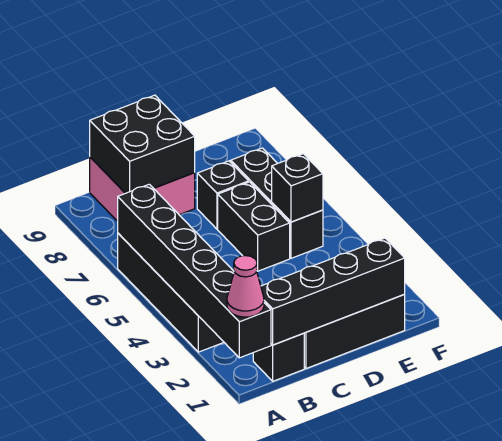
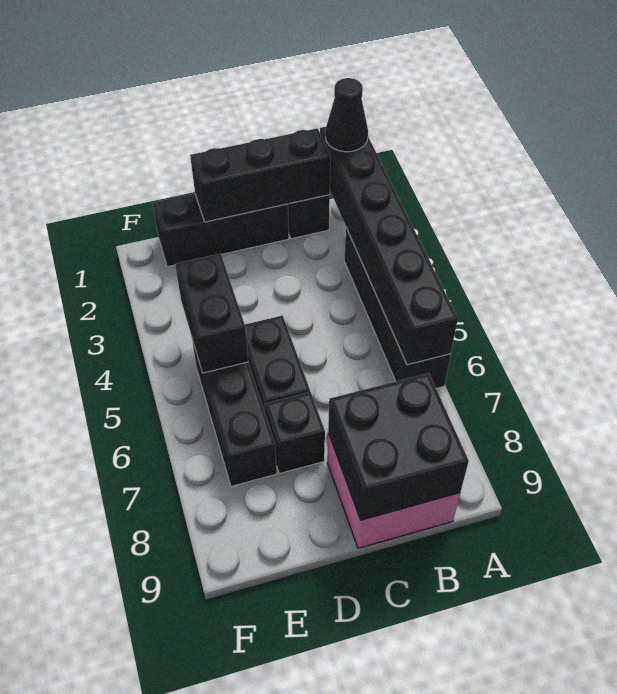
pink 1x1 cone [227,256,264,317] -> black 1x1 cone [325,78,368,152]
black 1x4 brick [261,238,405,345] -> black 1x3 brick [190,128,331,222]
black 1x1 brick [272,154,323,222] -> black 1x2 brick [175,253,248,373]

